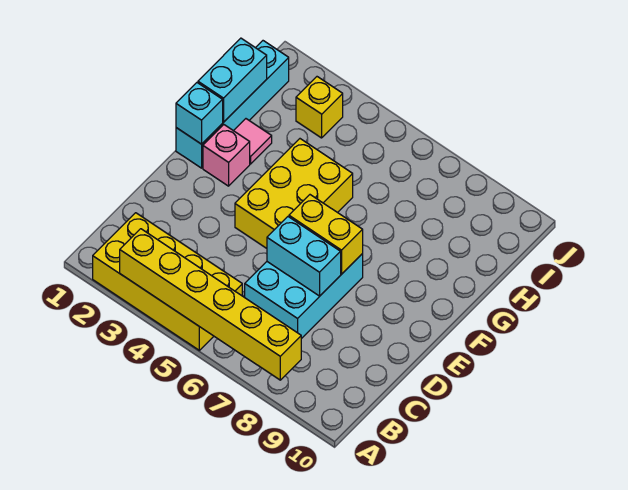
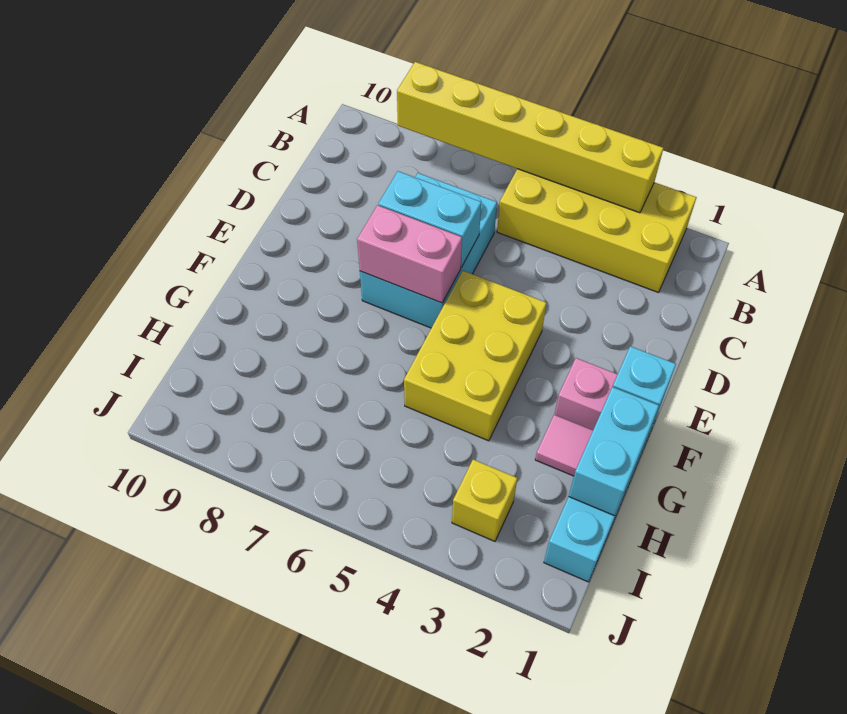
yellow 1x2 brick [289,195,363,274] -> pink 1x2 brick [357,205,462,303]

